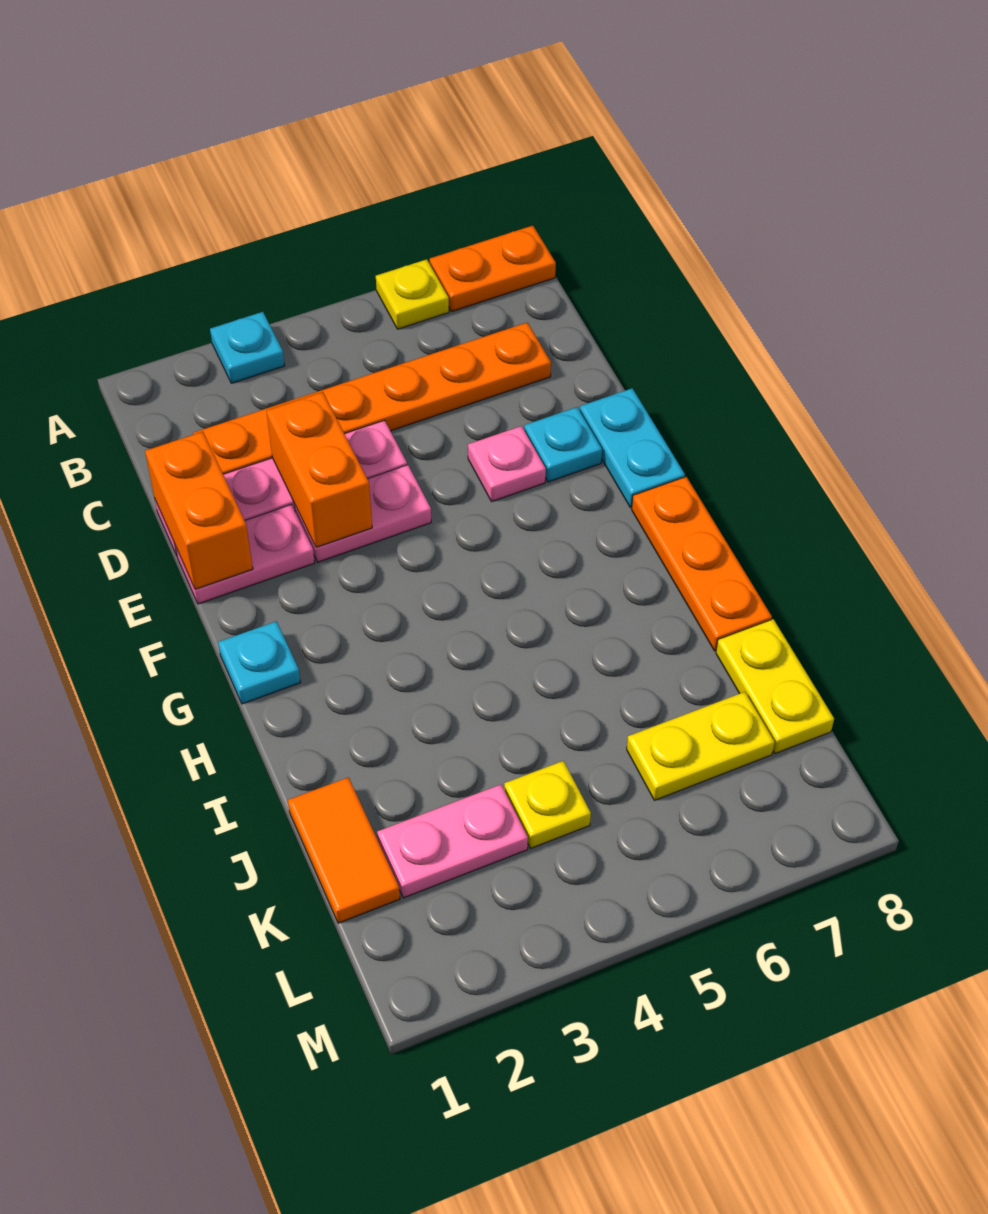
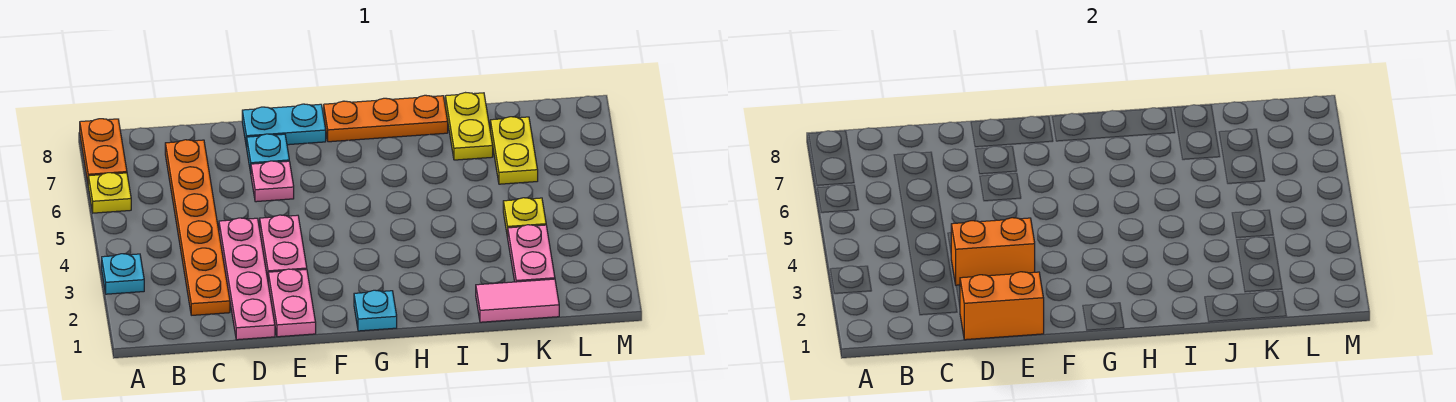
orange 1x2 tile [288,777,400,923] -> pink 1x2 tile [476,279,559,322]
yellow 1x2 plate [716,619,834,754] -> yellow 1x2 plate turned to [445,93,493,160]

